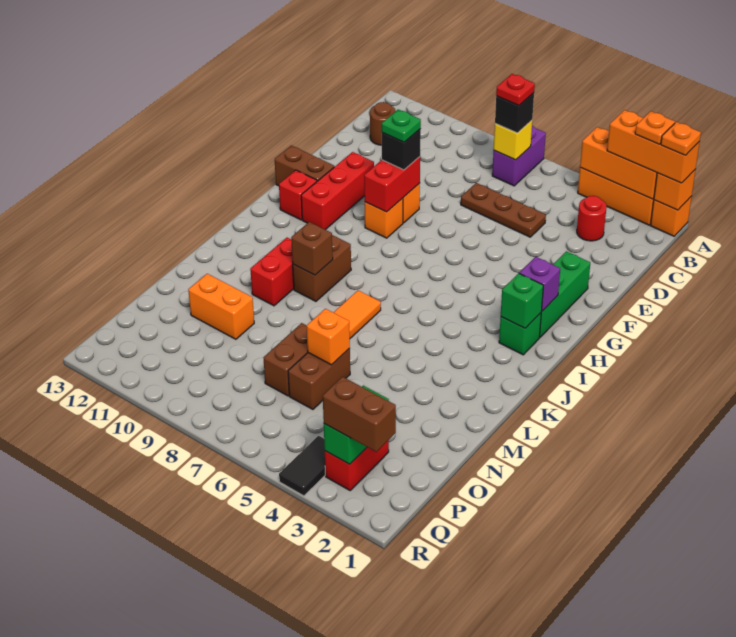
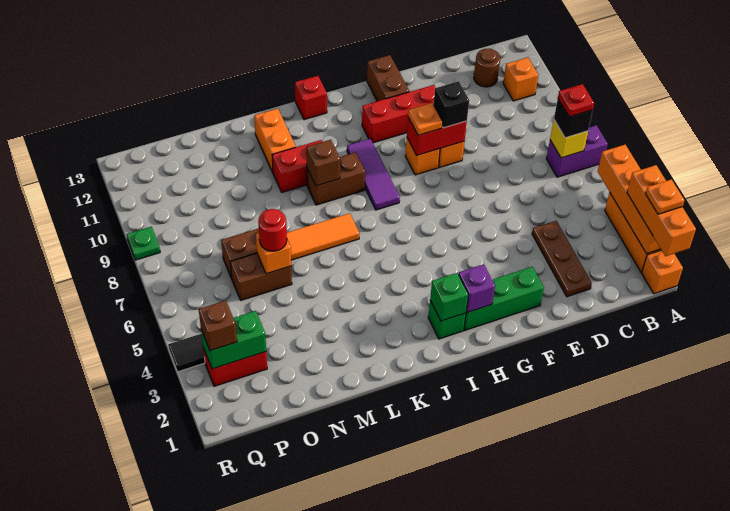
orange 1x1 brick [654,169,696,210] -> orange 1x1 brick moved to [503,58,538,101]
orange 1x1 plate [661,122,701,155] -> orange 1x1 plate moved to [408,103,443,135]
orange 1x3 brick [580,127,657,199] -> orange 1x4 brick [598,145,661,254]
red 1x1 round brick [577,196,607,241] -> red 1x1 round brick moved to [258,209,287,251]
brown 1x3 plate [461,183,546,237] -> brown 1x3 plate moved to [532,221,592,297]
green 1x1 plate [382,109,421,142] -> green 1x1 plate moved to [127,227,160,260]
red 1x1 brick [279,170,317,220] -> red 1x1 brick moved to [295,76,327,120]
none -> purple 1x3 tile [347,139,400,210]
orange 1x2 brick [188,274,254,339] -> orange 1x2 brick moved to [254,109,296,172]
brown 1x2 brick [323,377,396,452] -> brown 1x1 brick [199,301,237,351]

